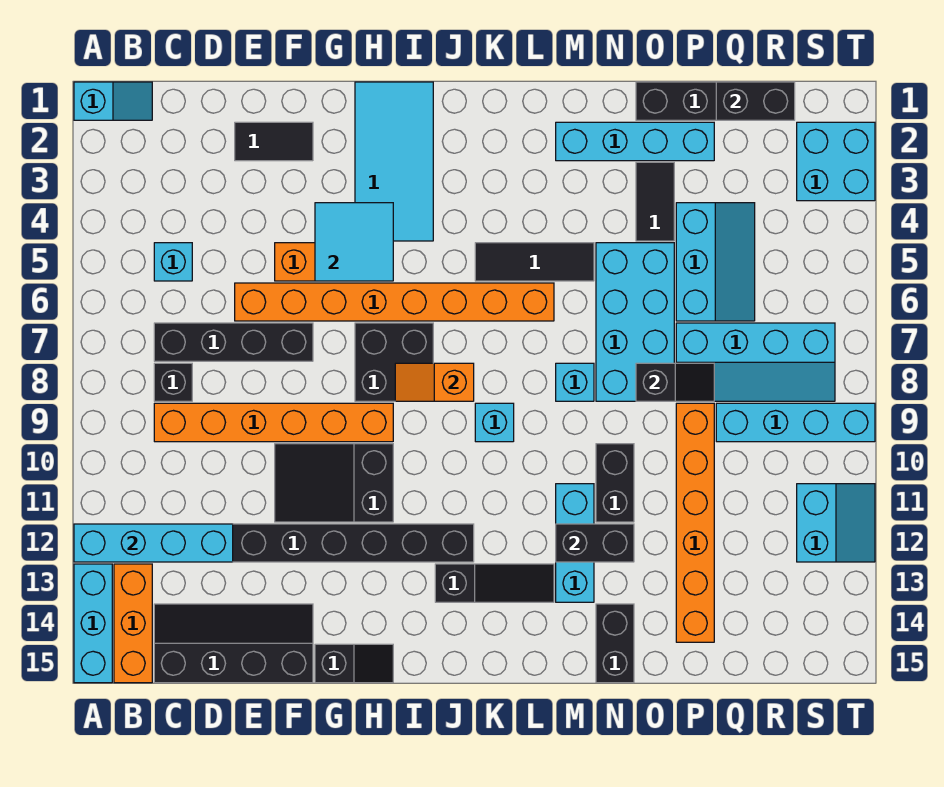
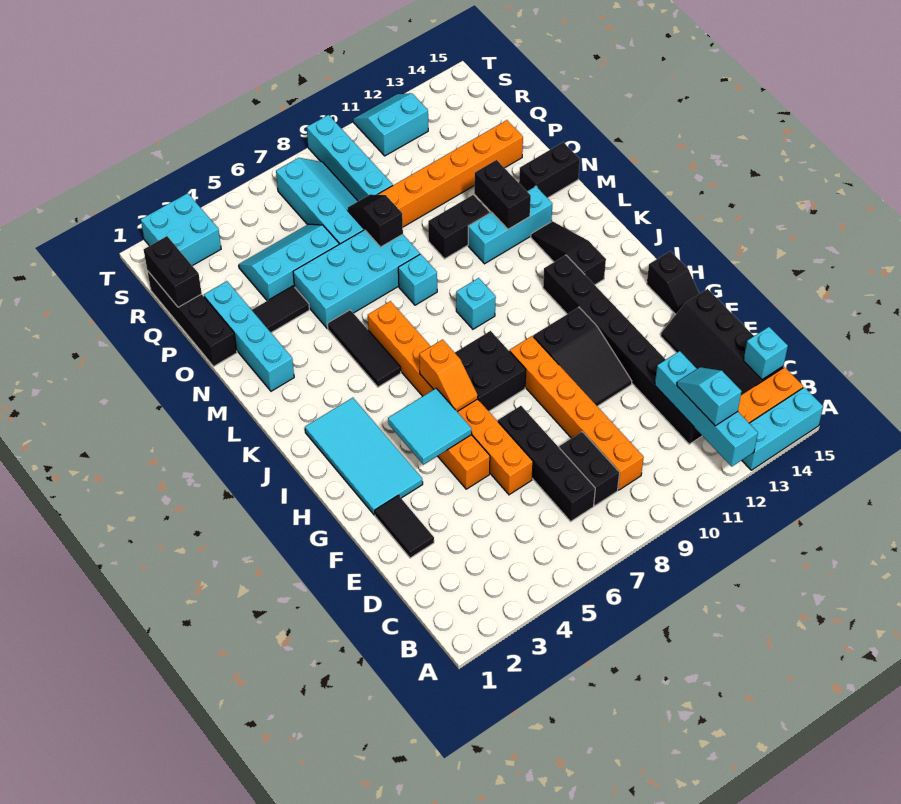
cyan 1x2 slope [74,82,152,120] -> cyan 1x2 slope moved to [677,367,742,426]
cyan 1x1 brick [154,243,192,281] -> cyan 1x1 brick moved to [743,327,788,380]
black 1x1 brick [154,363,192,401] -> black 1x2 brick [559,432,620,506]
black 1x2 slope [315,644,393,683] -> black 1x2 slope turned to [647,251,699,314]
cyan 2x4 tile [355,82,433,241] -> cyan 2x4 tile turned to [305,398,423,515]
orange 1x2 slope [395,363,474,401] -> orange 1x2 slope moved to [419,340,478,412]

